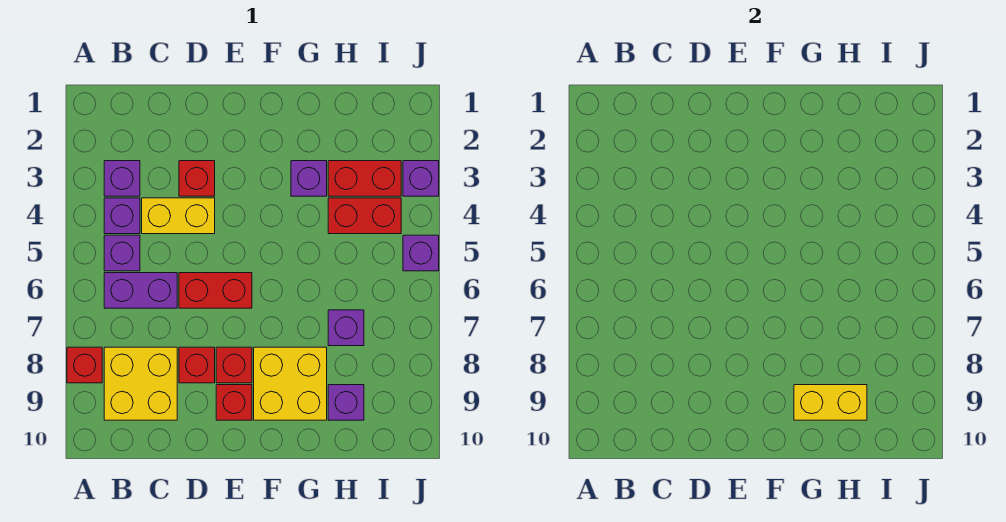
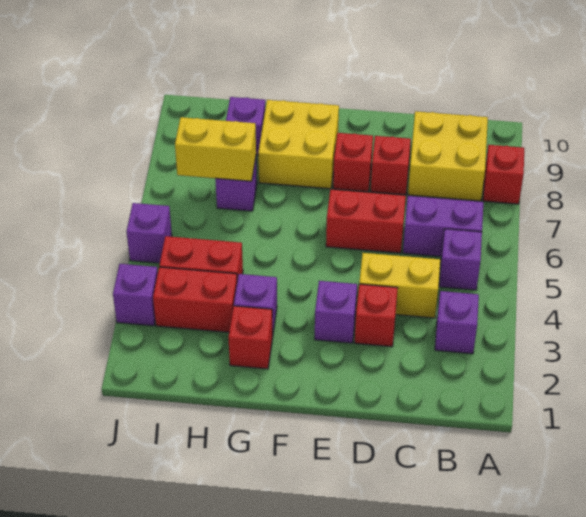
purple 1x1 brick [104,198,140,234] -> purple 1x1 brick moved to [315,281,357,343]
red 1x1 brick [216,385,252,420] -> red 1x1 brick moved to [228,306,273,369]
yellow 1x2 brick [794,385,867,420] -> yellow 1x2 brick moved to [175,117,256,181]

